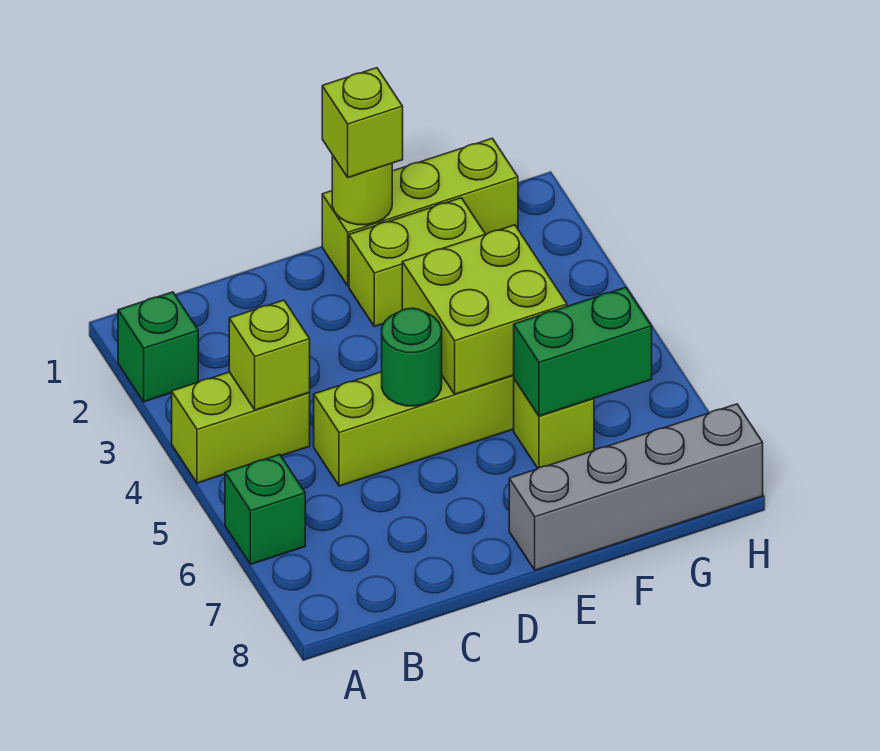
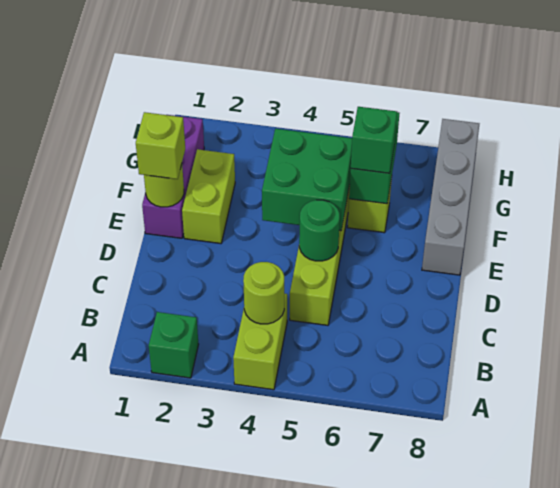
green 1x1 brick [225,454,305,564] -> green 1x1 brick moved to [351,107,397,174]
lime 1x1 brick [229,300,310,410] -> lime 1x1 round brick [243,262,284,324]
lime 1x3 brick [322,138,518,286] -> purple 1x3 brick [142,115,204,238]
lime 2x2 brick [402,225,567,394] -> green 2x2 brick [262,129,352,231]

